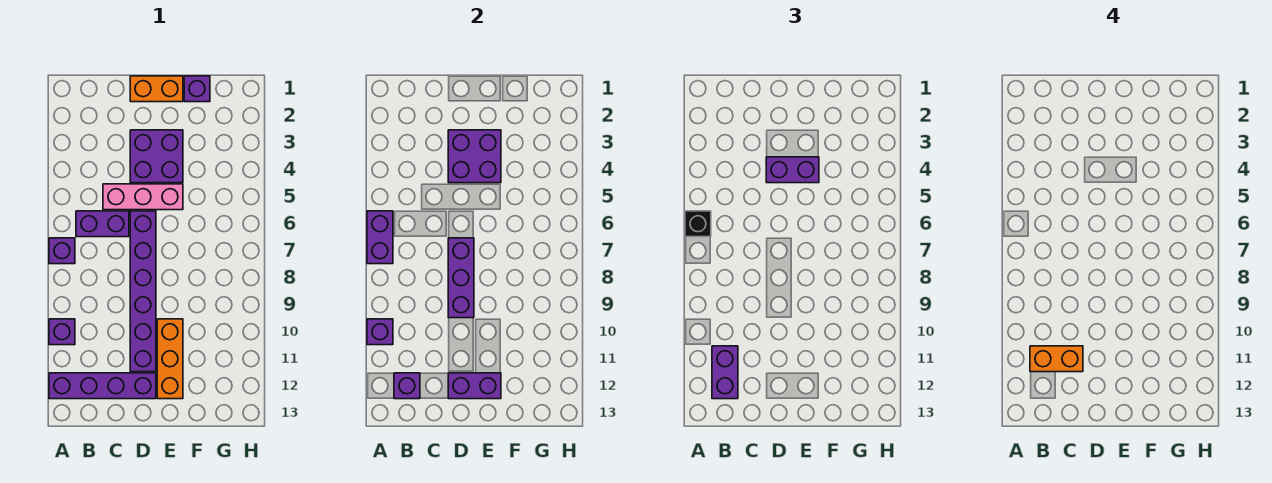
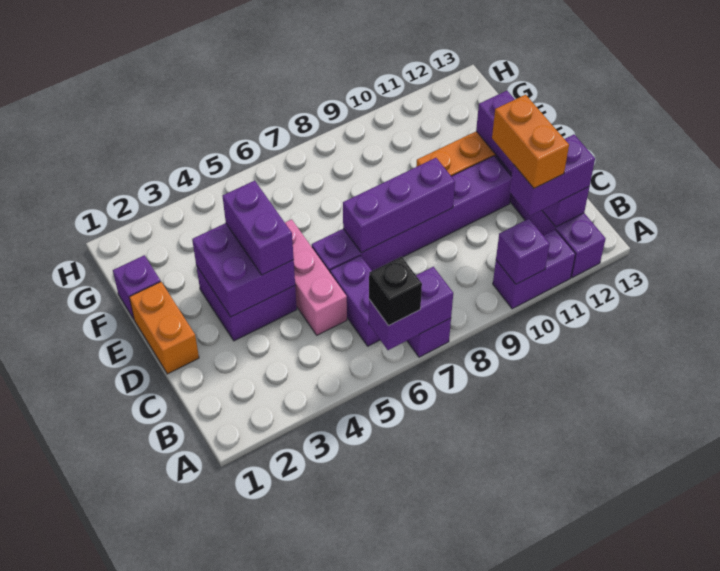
purple 1x1 brick [49,319,75,345] -> purple 1x2 brick [493,230,576,309]

